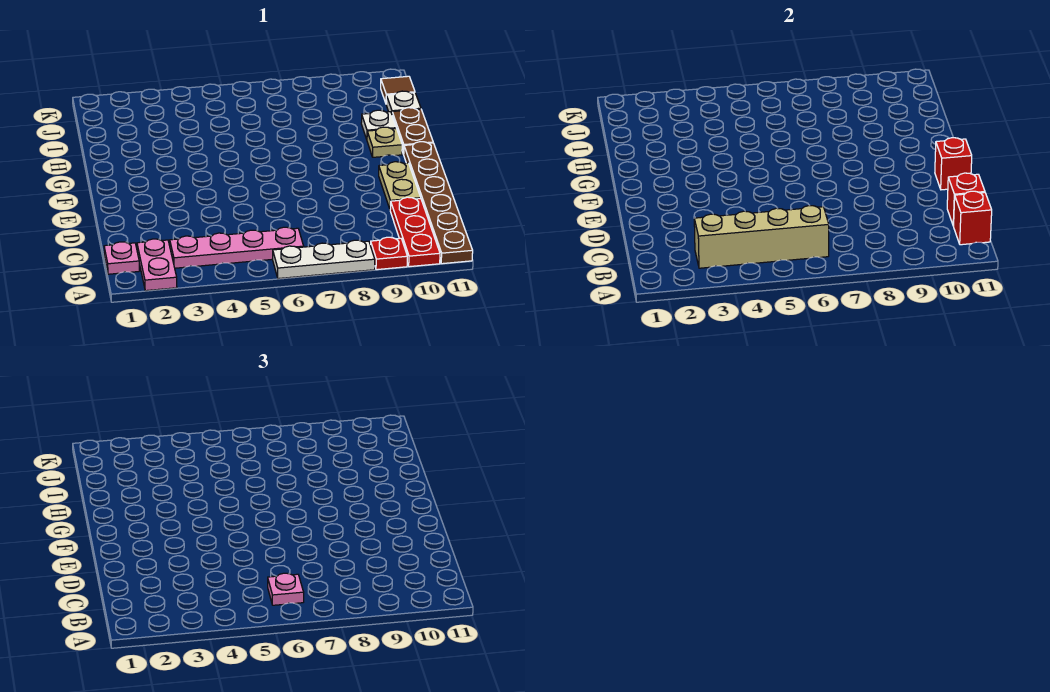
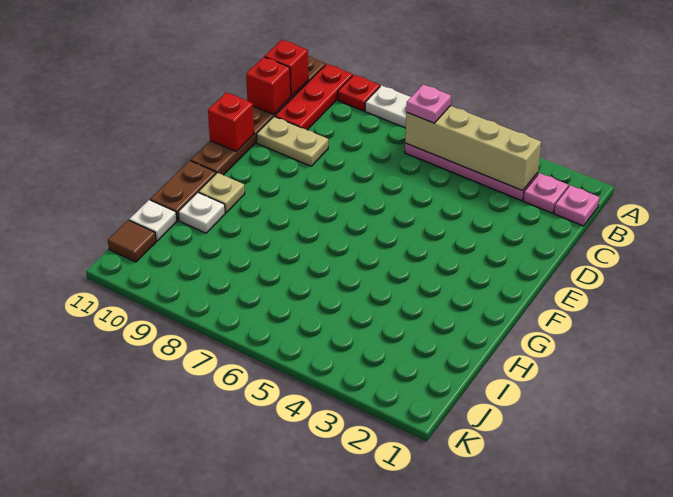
pink 1x2 plate [137,239,177,291] -> pink 1x1 plate [523,173,568,213]
tan 1x2 plate [379,162,421,209] -> tan 1x2 plate turned to [256,117,328,166]

